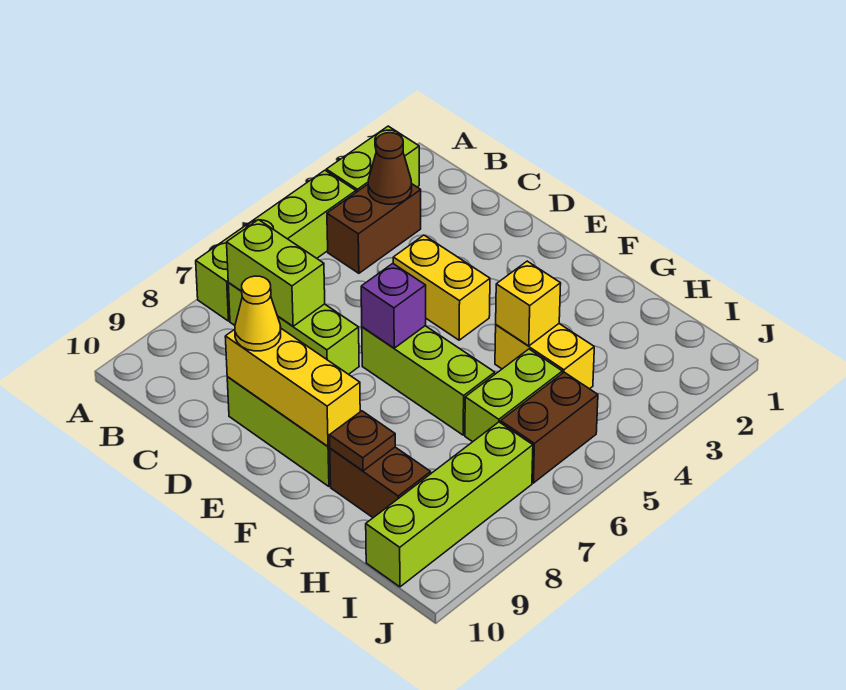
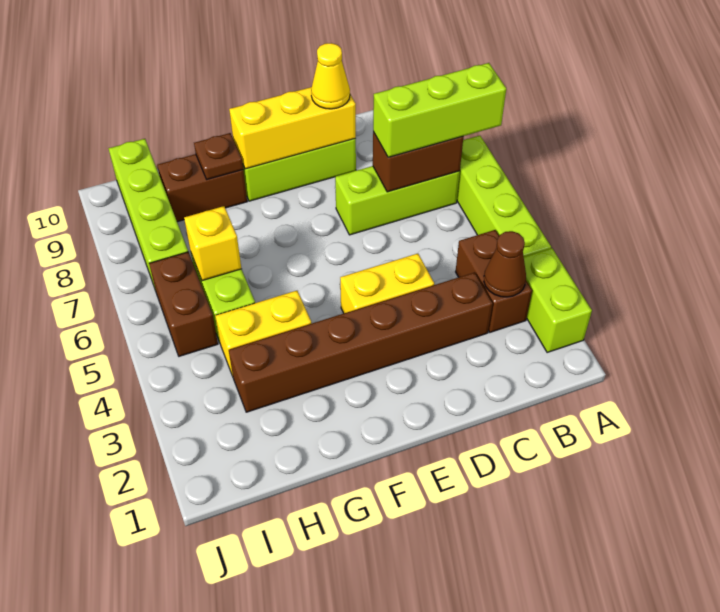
lime 1x2 brick [227,220,325,326] -> brown 1x2 brick [373,132,463,192]
none -> brown 1x6 brick [229,272,493,412]
lime 1x3 brick [362,326,495,435] -> lime 1x3 brick moved to [373,63,506,157]
purple 1x1 brick [361,264,426,348] -> none
yellow 1x1 brick [496,261,561,346] -> yellow 1x1 brick moved to [184,206,241,281]

